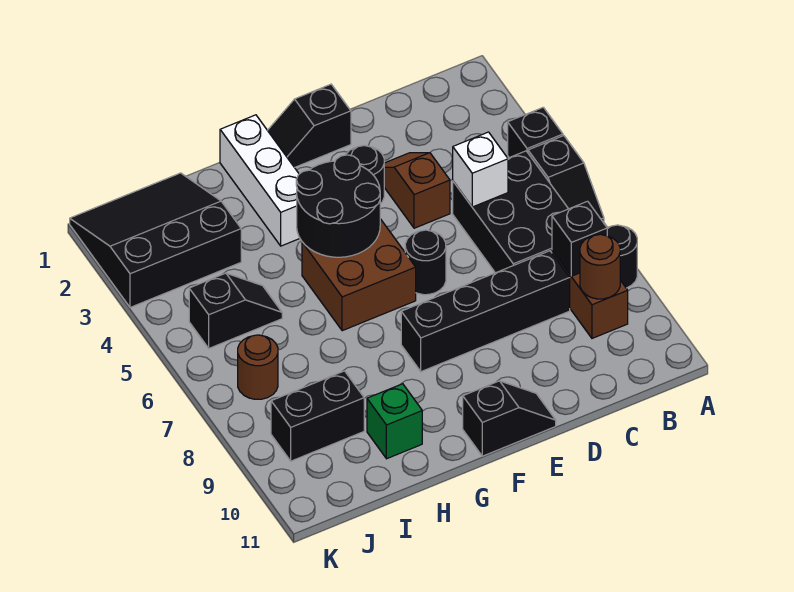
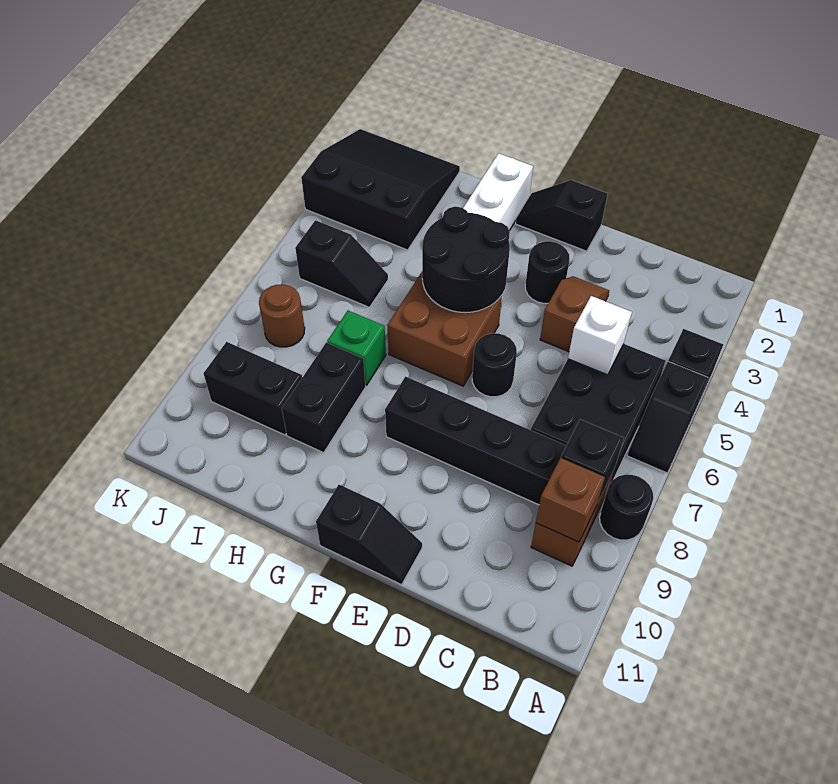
brown 1x1 round brick [580,234,620,299] -> brown 1x1 brick [536,458,605,542]
none -> black 1x2 brick [282,342,366,453]
green 1x1 brick [367,384,422,459] -> green 1x1 brick moved to [327,311,386,385]

